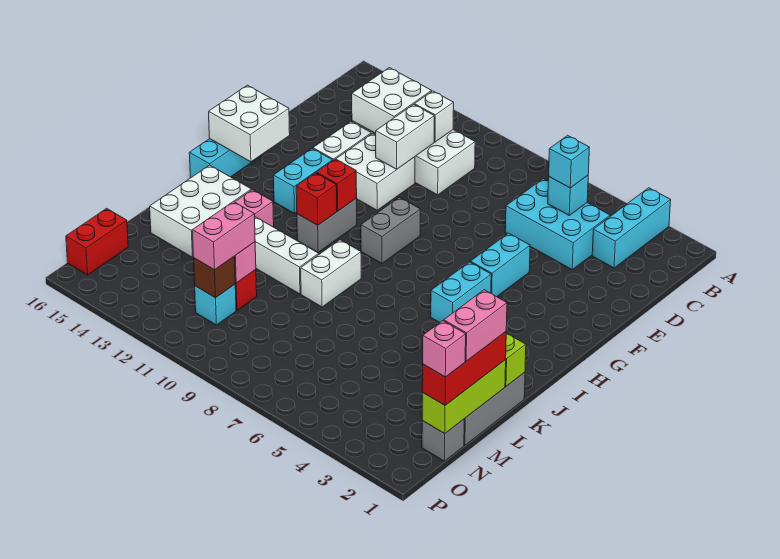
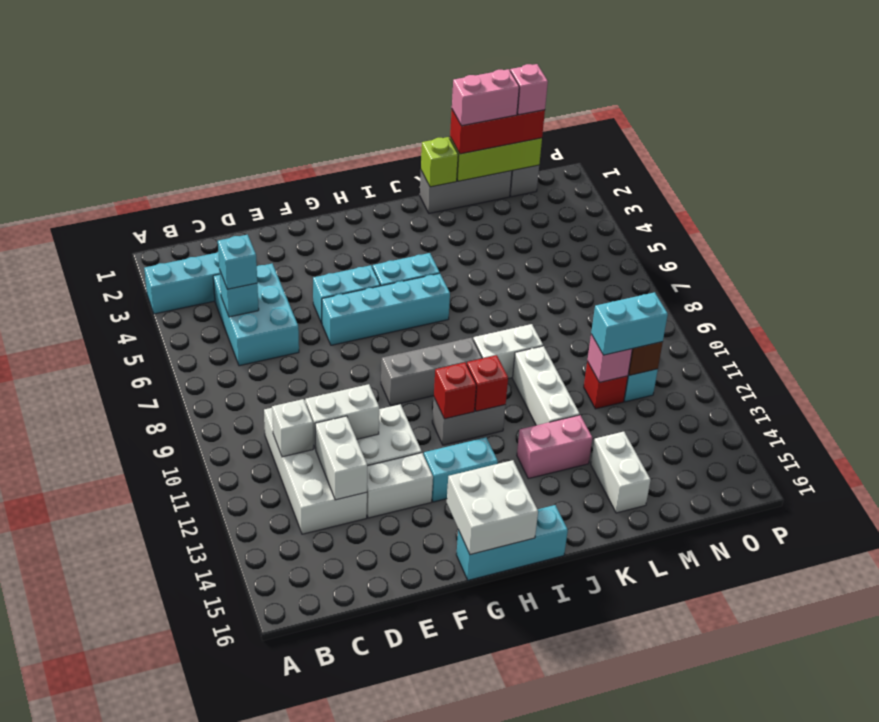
white 2x2 brick [352,68,432,133] -> white 1x2 brick [315,416,367,500]
none -> cyan 1x4 brick [322,273,450,345]
grey 1x2 brick [361,197,420,263] -> grey 1x3 brick [381,338,482,405]
white 2x3 brick [150,165,251,257] -> white 1x2 brick [591,432,650,513]
pink 1x2 brick [192,202,255,270] -> cyan 1x2 brick [591,292,668,355]
red 1x2 brick [66,208,128,275] -> none

